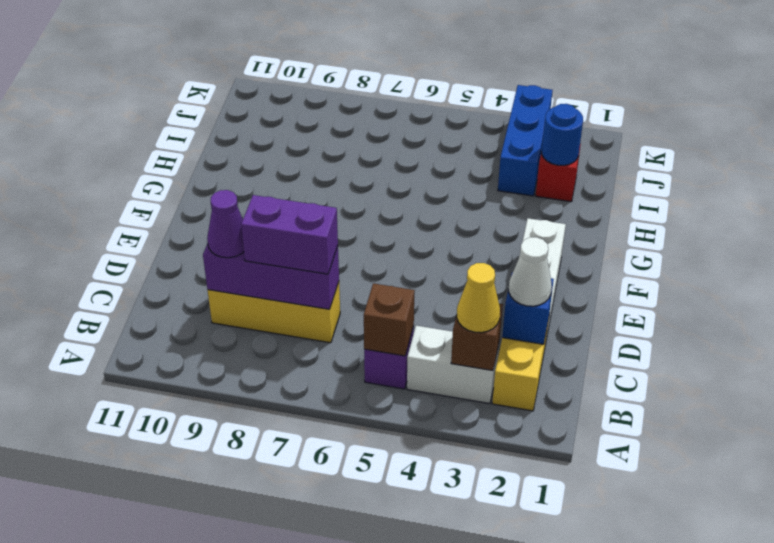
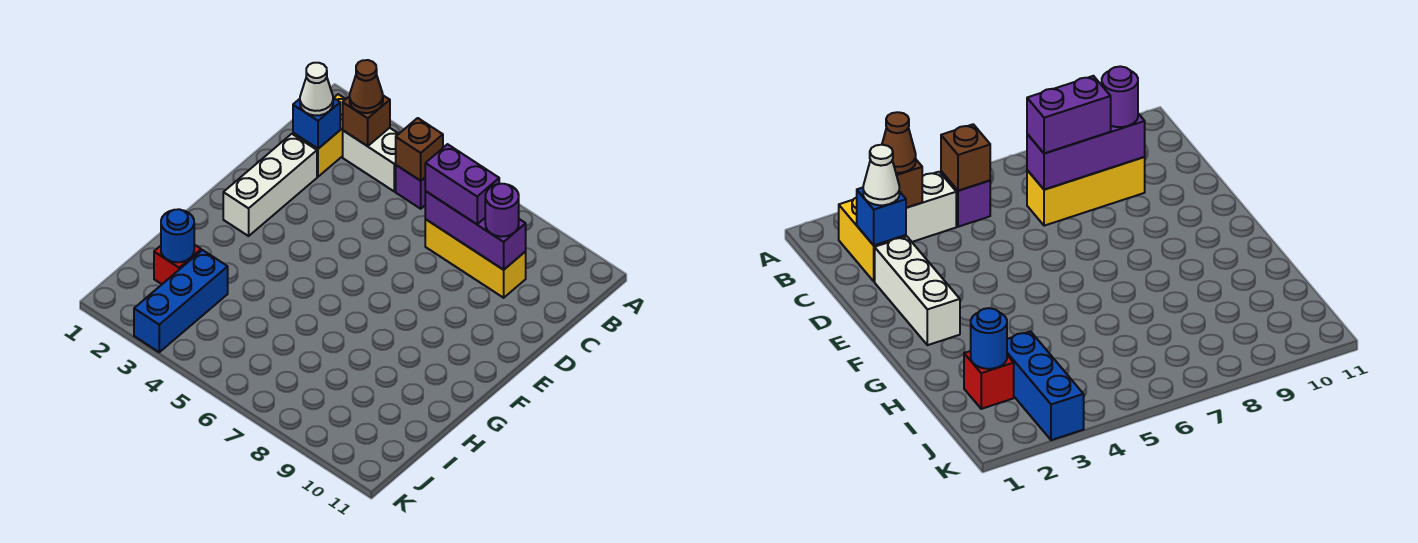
yellow 1x1 cone [457,263,500,333] -> brown 1x1 cone [350,60,383,113]
purple 1x1 cone [207,190,244,258] -> purple 1x1 round brick [485,184,519,237]

